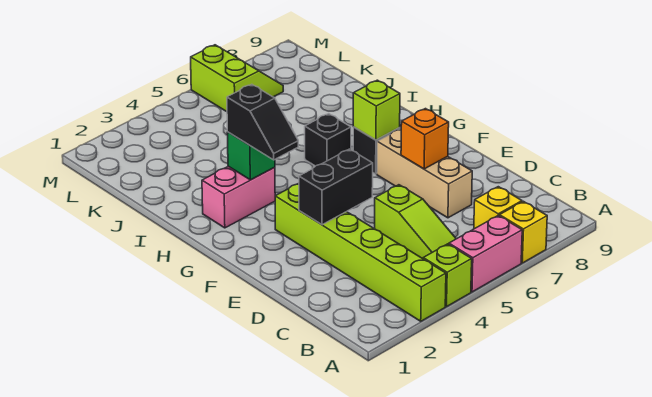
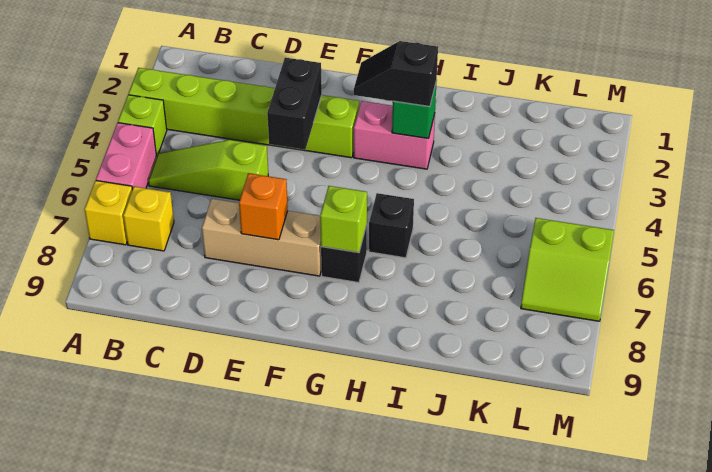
pink 1x2 brick [202,166,275,228] -> pink 1x2 brick turned to [354,101,435,169]

